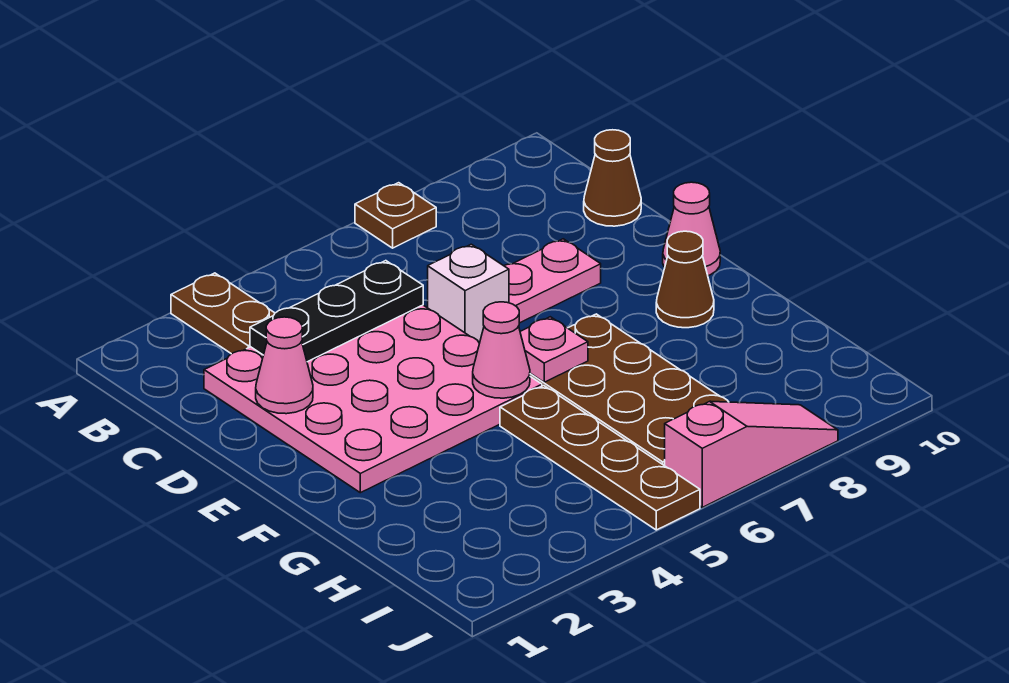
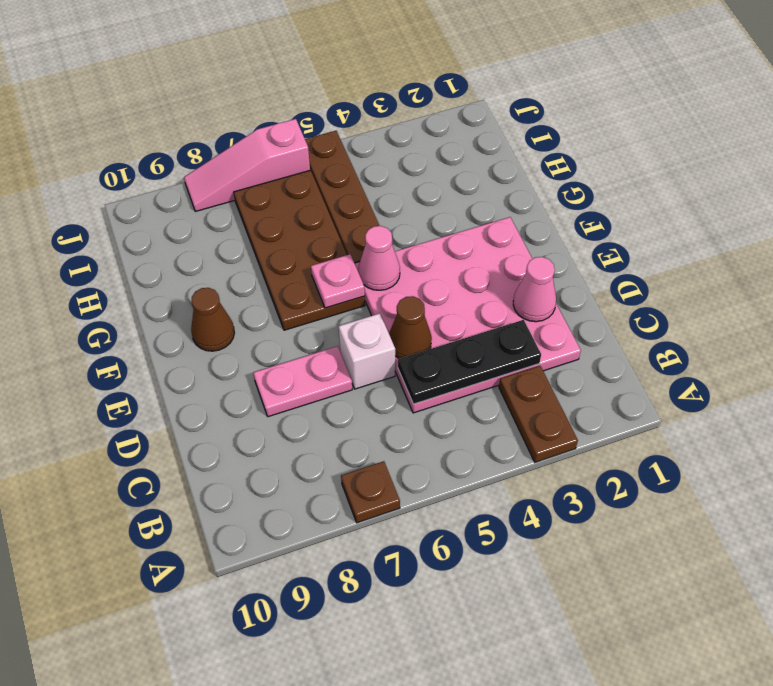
brown 1x1 cone [584,130,641,226] -> brown 1x1 cone moved to [389,296,432,359]
pink 1x1 cone [663,182,720,276] -> none

